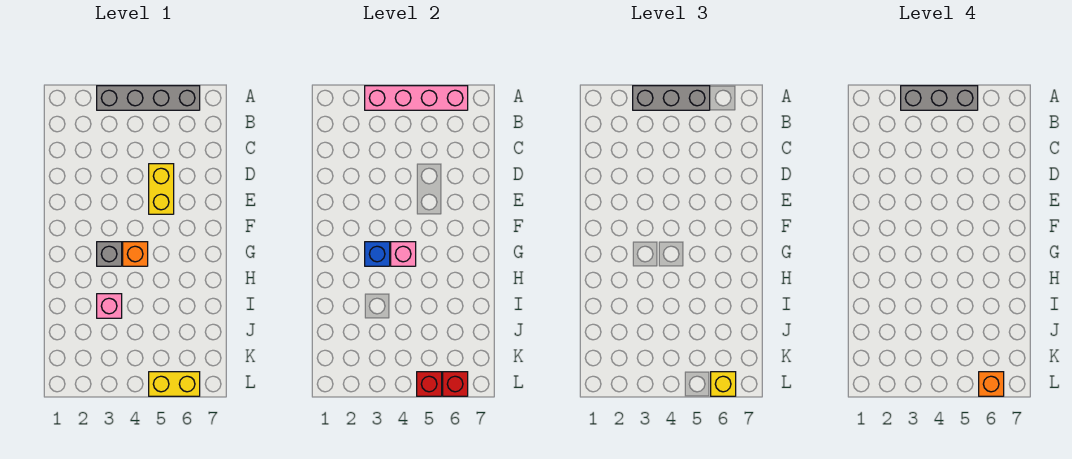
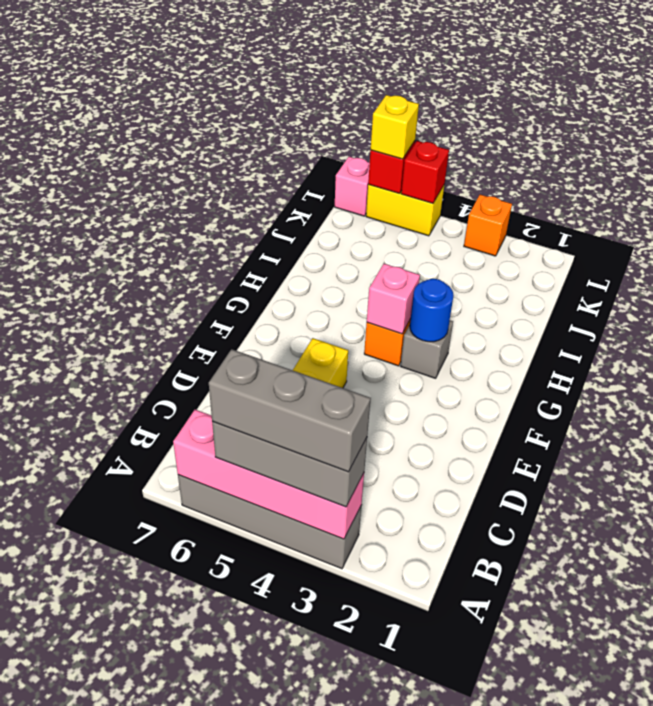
blue 1x1 brick [365,242,390,266] -> blue 1x1 round brick [410,279,454,342]
pink 1x1 brick [97,294,122,318] -> pink 1x1 brick moved to [335,157,370,216]
orange 1x1 brick [979,372,1004,396] -> orange 1x1 brick moved to [464,195,512,256]

